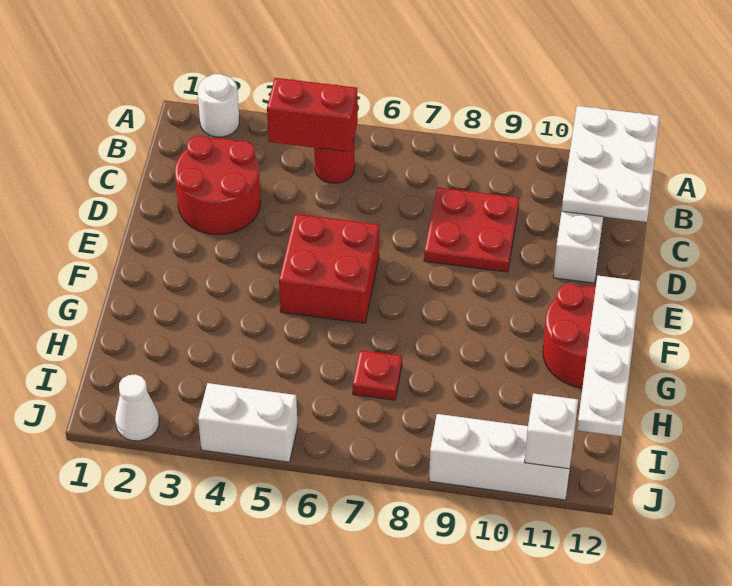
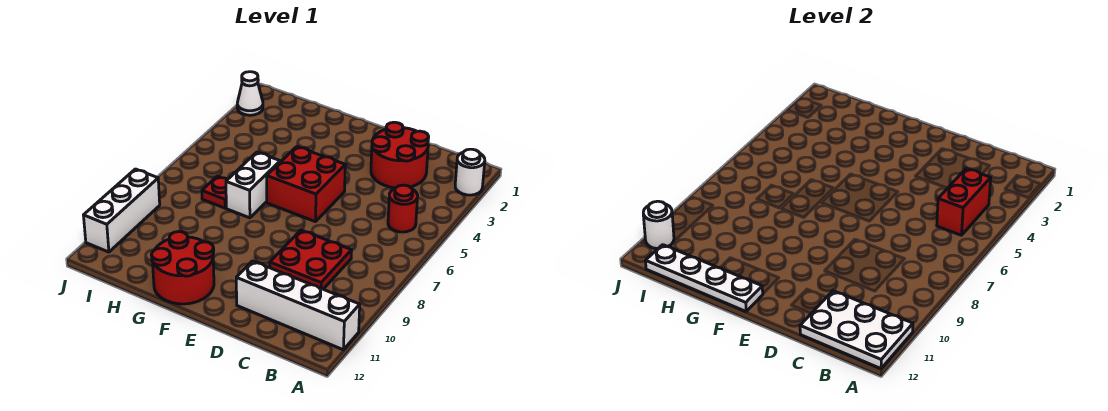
white 1x2 brick [198,383,298,462] -> white 1x2 brick moved to [226,152,280,218]
white 1x1 brick [525,393,578,469] -> white 1x1 round brick [643,201,674,249]

